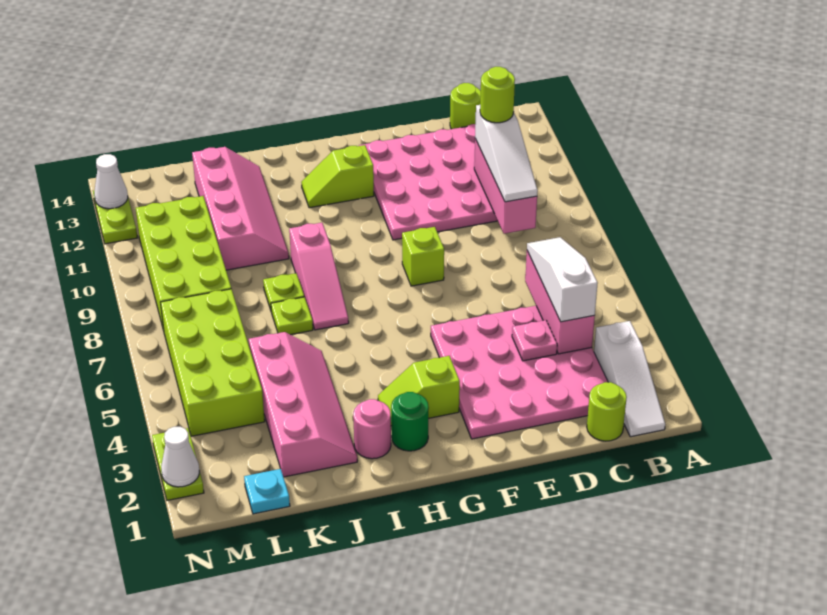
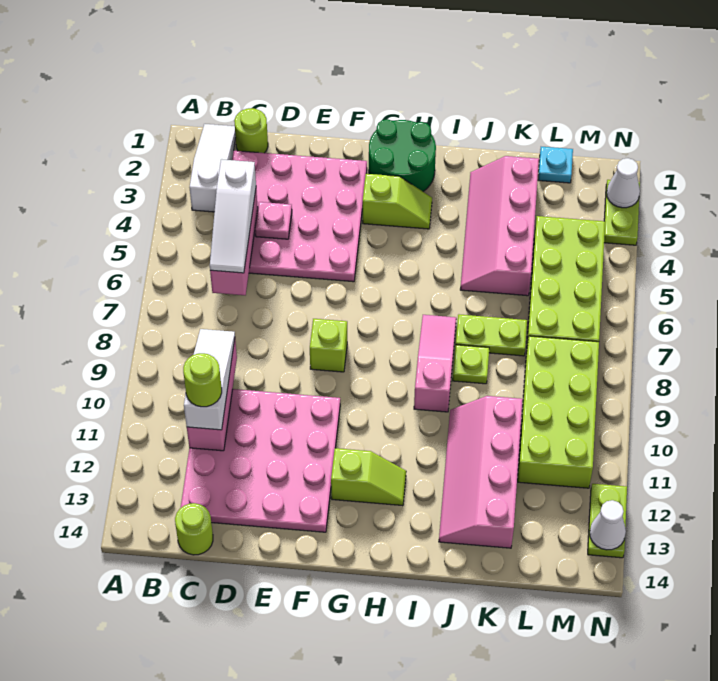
green 1x1 round brick [391,392,429,451] -> green 2x2 round brick [369,119,436,191]
pink 1x1 round brick [353,399,391,459] -> none
lime 1x1 plate [271,297,313,335] -> lime 1x2 plate [456,314,527,356]

